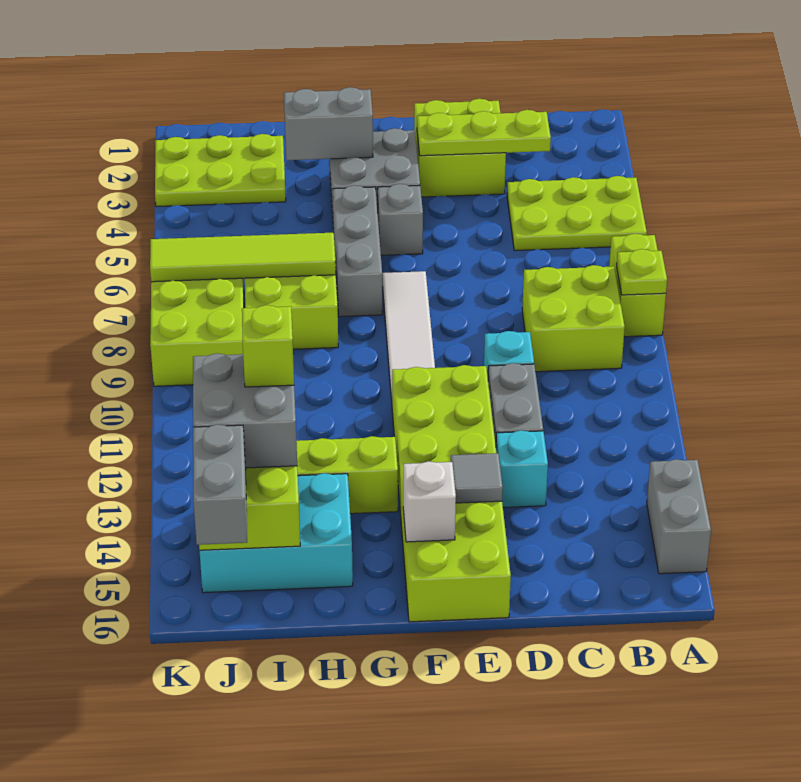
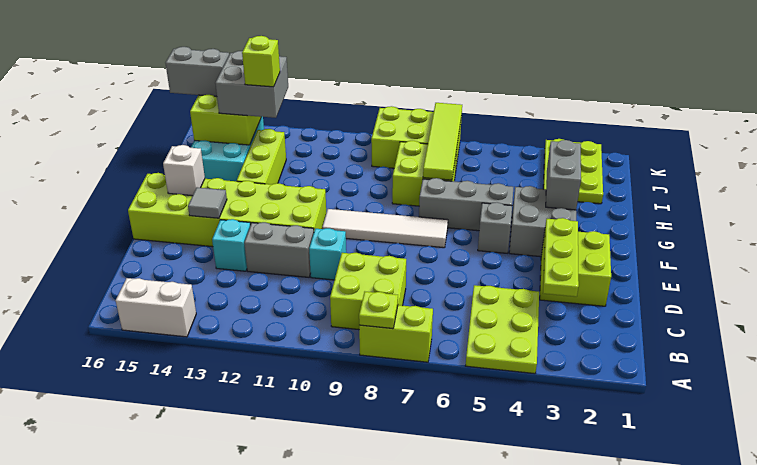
grey 1x2 brick [647,459,711,574] -> white 1x2 brick [116,278,196,337]

